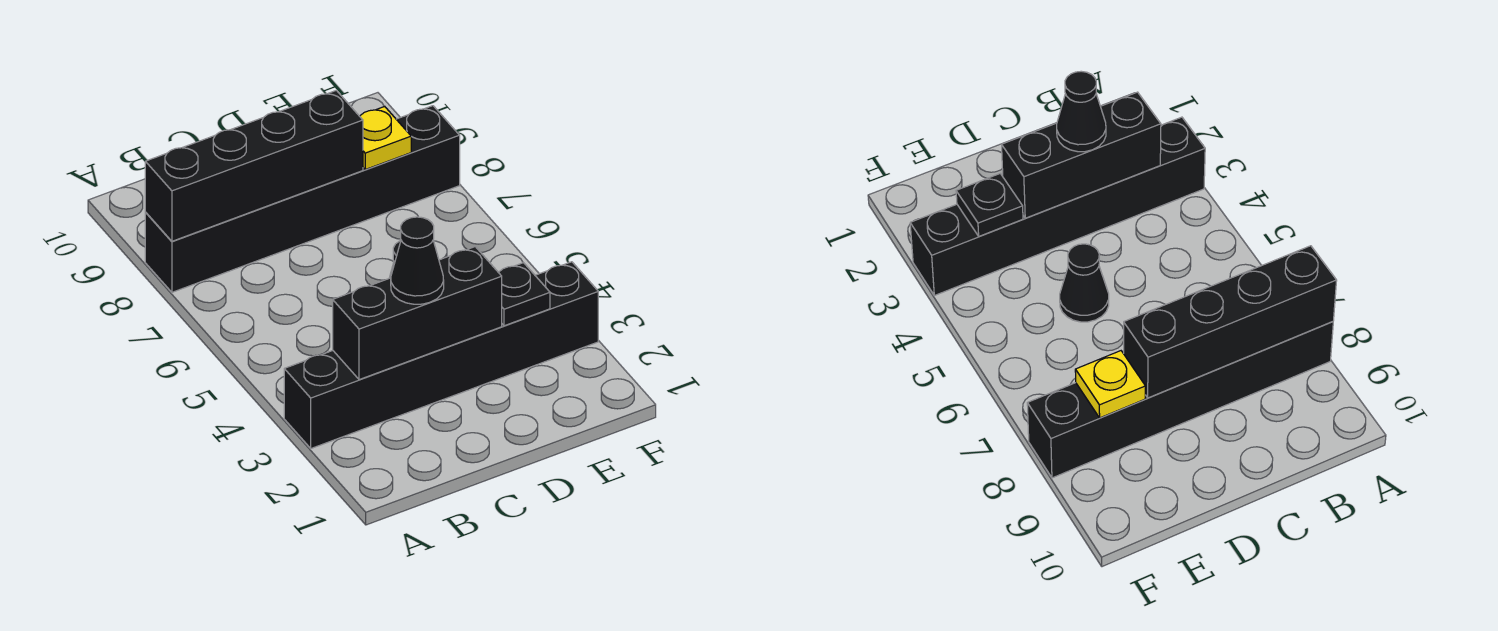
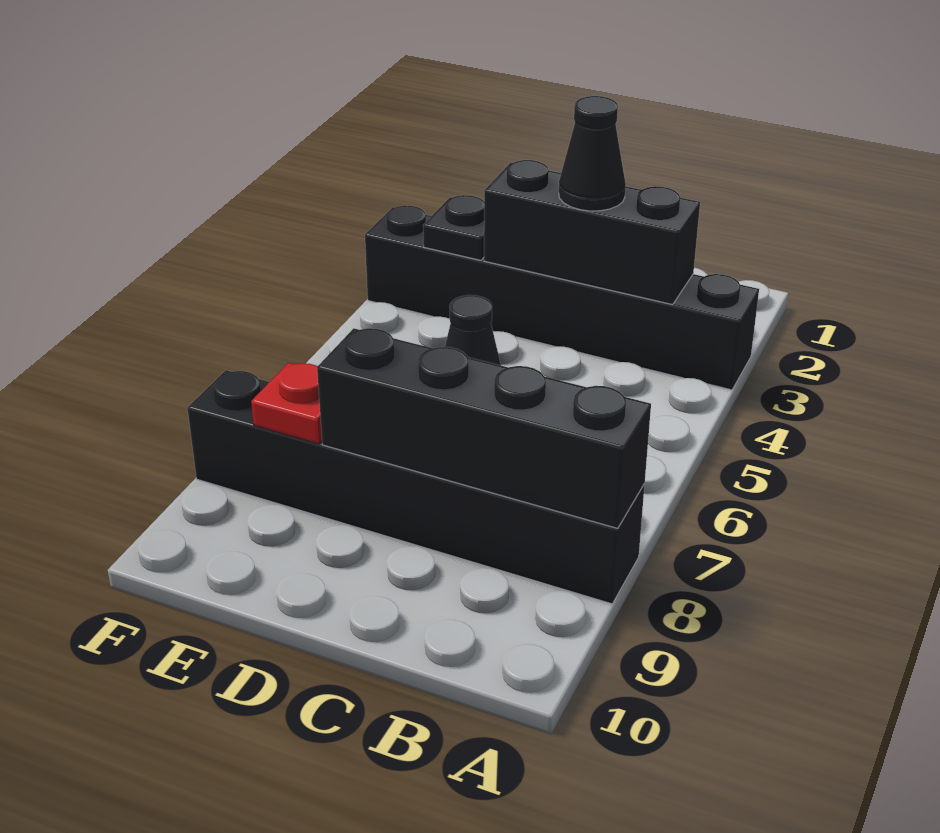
yellow 1x1 plate [360,106,411,169] -> red 1x1 plate [251,363,322,444]

